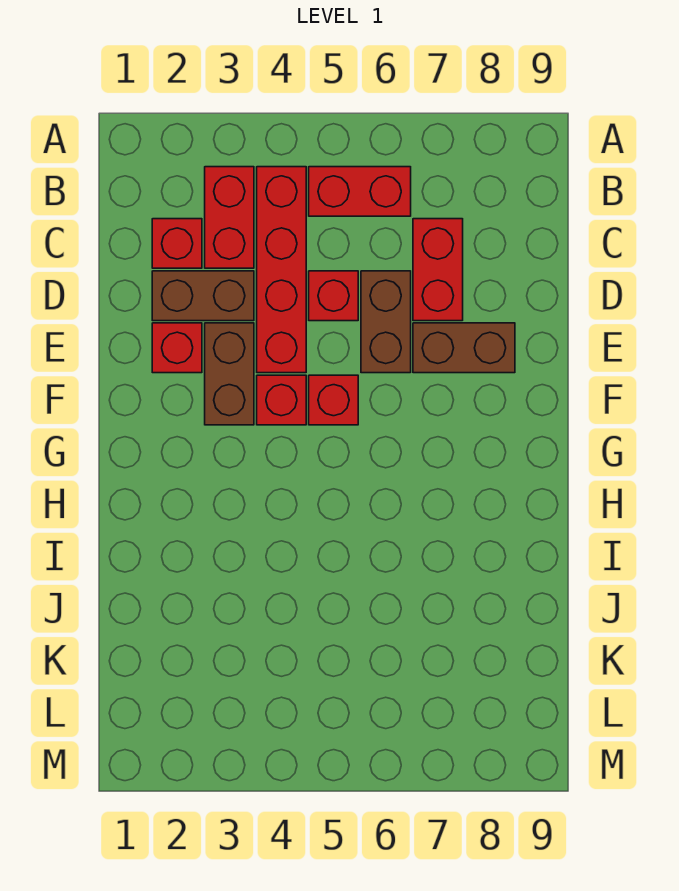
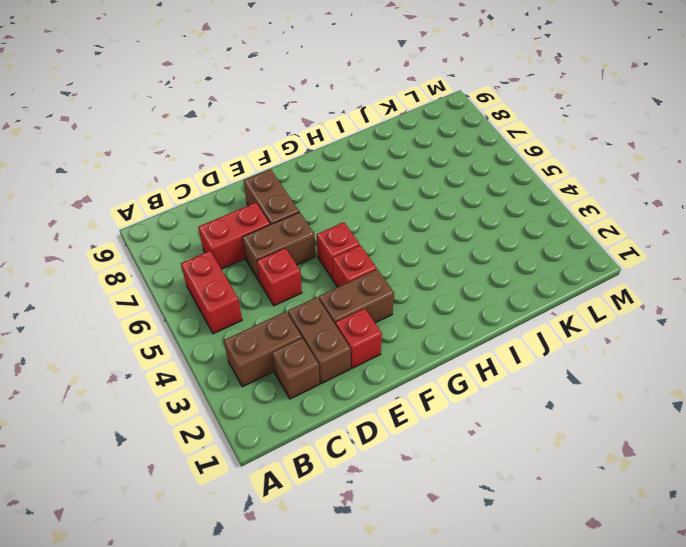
red 1x2 brick [205,167,254,268] -> brown 1x2 brick [224,312,302,387]
red 1x4 brick [257,167,306,373] -> none
red 1x1 brick [152,219,202,268] -> brown 1x1 brick [272,338,320,399]

